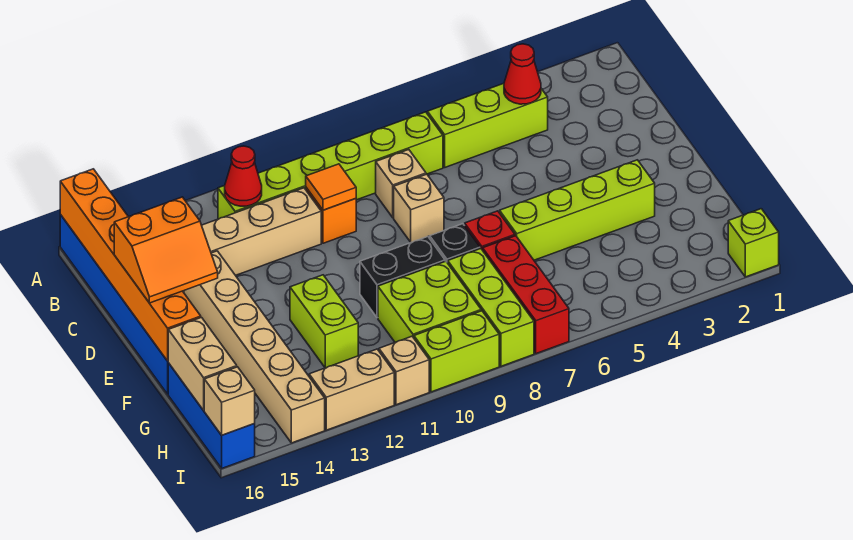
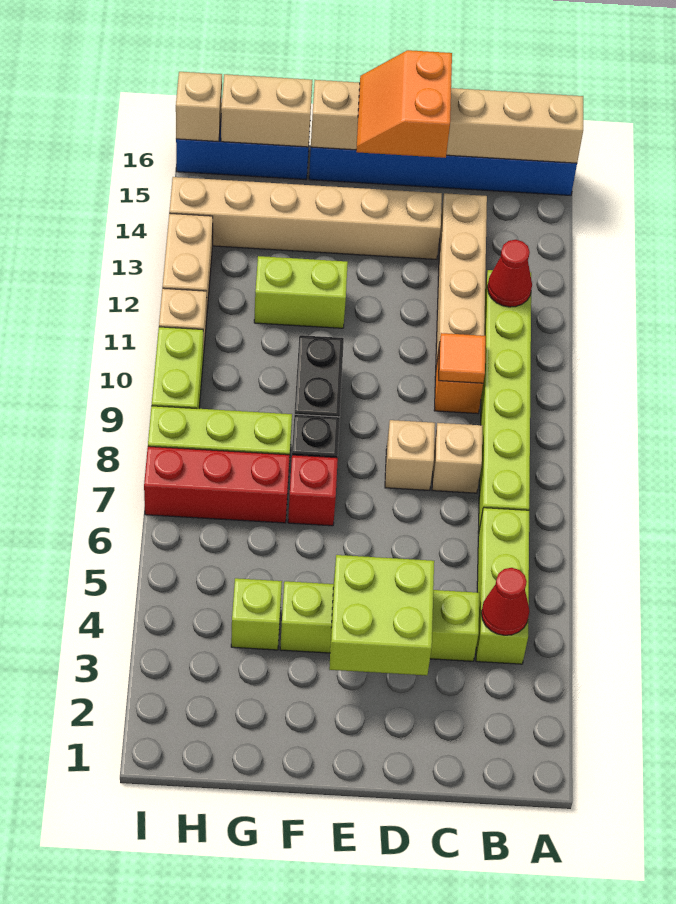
orange 1x6 brick [60,169,201,361] -> tan 1x6 brick [311,80,583,163]
lime 1x4 brick [499,160,655,260] -> lime 1x4 brick turned to [280,581,479,661]
lime 2x2 brick [378,261,481,342] -> lime 2x2 brick moved to [329,555,434,675]
lime 1x1 brick [728,209,779,277] -> lime 1x1 brick moved to [231,578,282,650]

